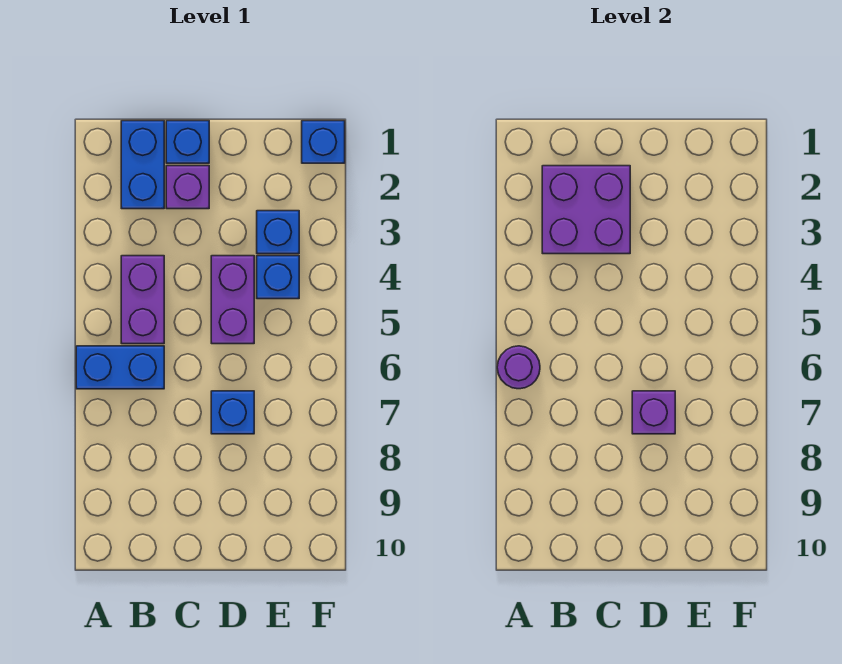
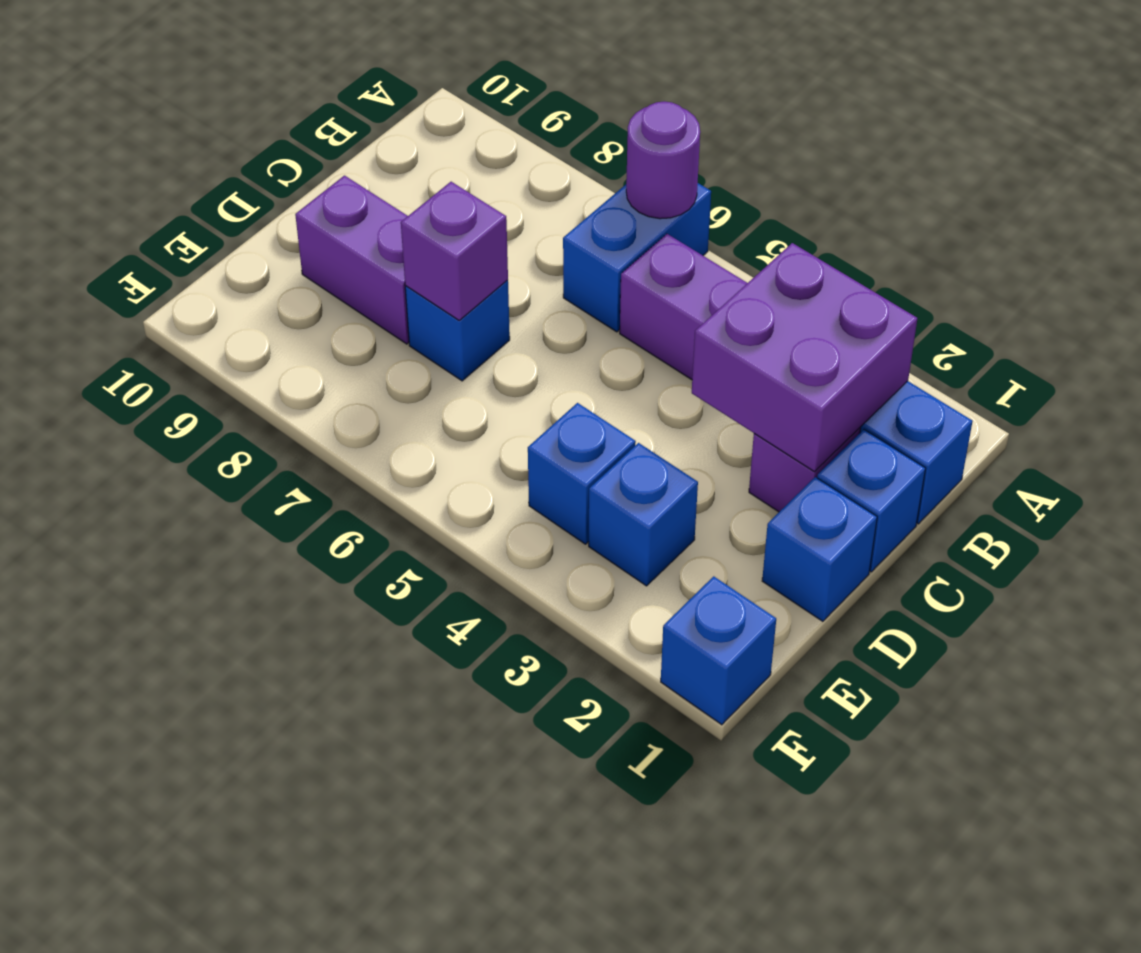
none -> blue 1x1 brick [762,477,877,621]
purple 1x2 brick [211,256,254,344] -> purple 1x2 brick moved to [295,176,409,344]

